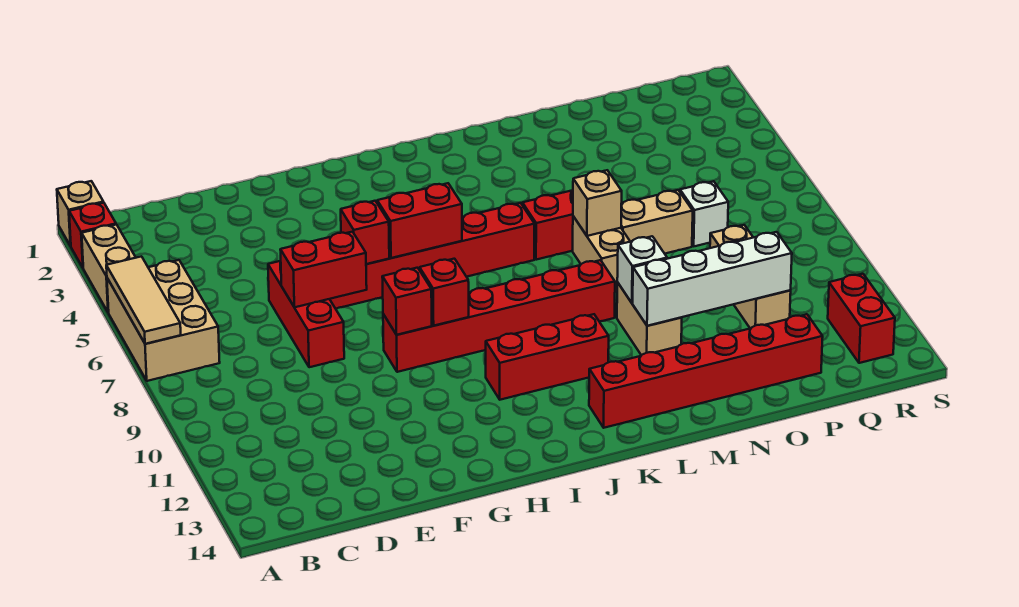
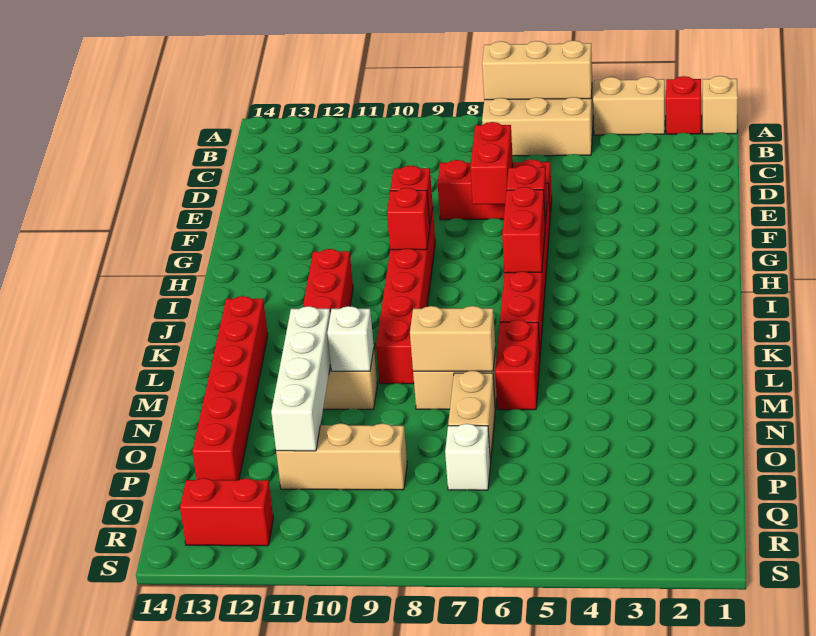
tan 1x3 tile [106,256,181,344] -> tan 1x3 brick [482,41,592,100]
tan 1x1 brick [573,170,622,236] -> tan 1x2 brick [410,306,495,371]

